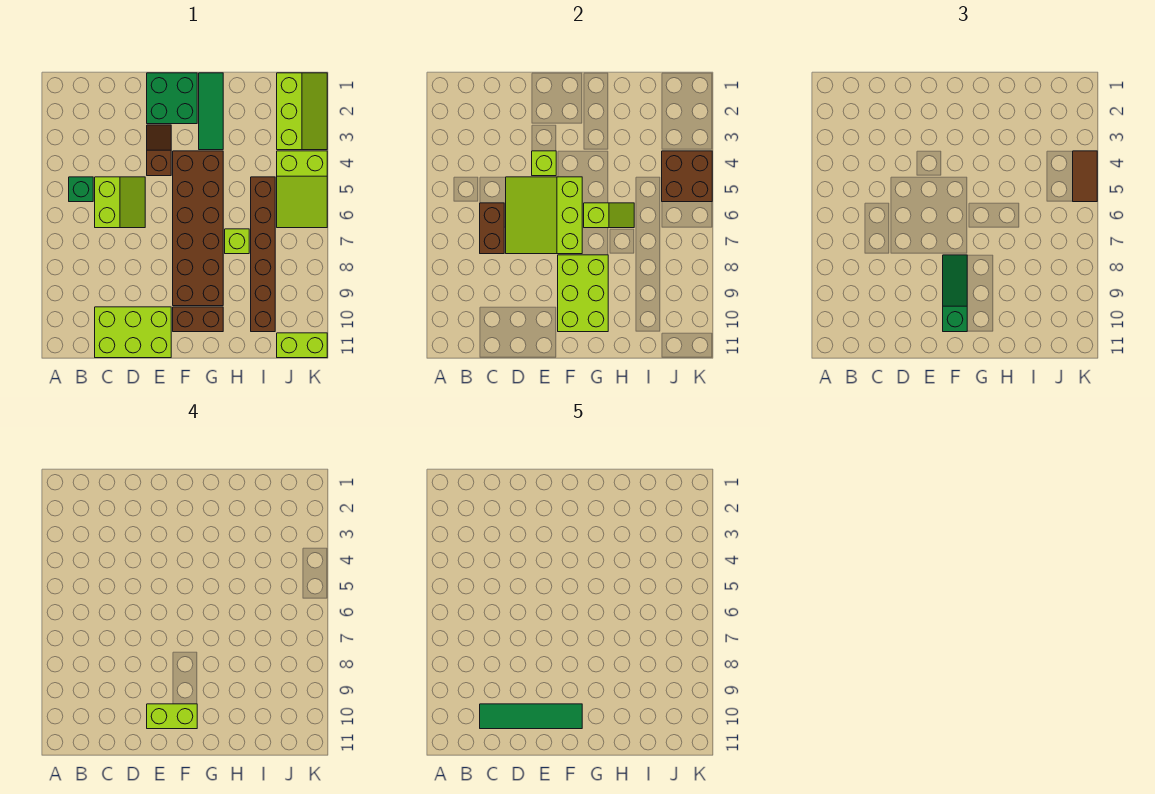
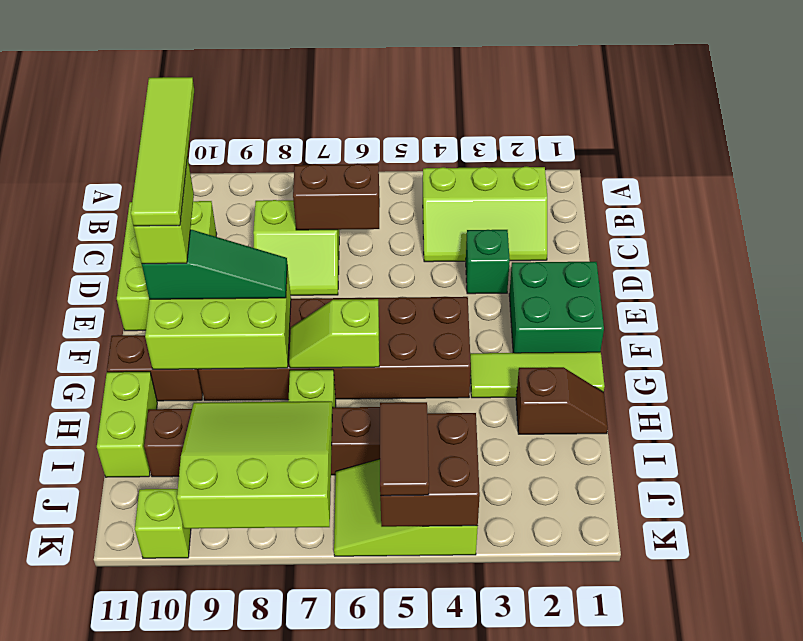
green 1x1 brick [69,177,93,202] -> green 1x1 brick moved to [466,230,510,294]
lime 2x2 slope [95,177,145,228] -> lime 2x2 slope moved to [253,200,339,295]
green 1x4 tile [480,704,582,729] -> lime 1x4 tile [131,77,194,226]
lime 3x3 slope [506,177,582,254] -> lime 3x3 slope moved to [177,401,333,529]
brown 1x2 slope [147,125,171,176] -> brown 1x2 slope moved to [516,367,608,434]
lime 1x1 brick [532,151,556,176] -> lime 1x1 brick moved to [135,489,191,558]
brown 1x2 brick [173,307,223,332] -> brown 1x2 brick turned to [107,335,203,401]
green 1x3 tile [199,73,223,150] -> lime 1x3 tile [470,352,605,398]
lime 1x2 slope [584,203,634,228] -> lime 1x2 slope turned to [289,299,379,368]
lime 2x3 slope [277,73,327,150] -> lime 2x3 slope moved to [423,166,547,262]
lime 1x2 brick [277,333,327,358] -> lime 1x2 brick moved to [97,372,157,477]
brown 1x2 tile [1073,151,1097,202] -> brown 1x2 tile turned to [380,402,429,496]

